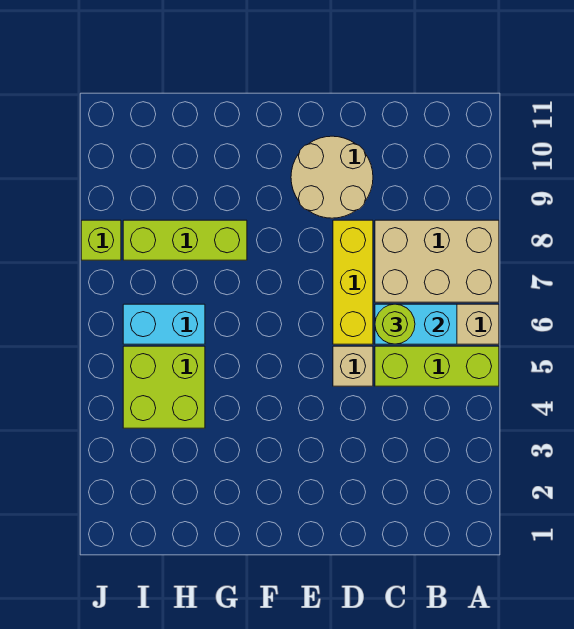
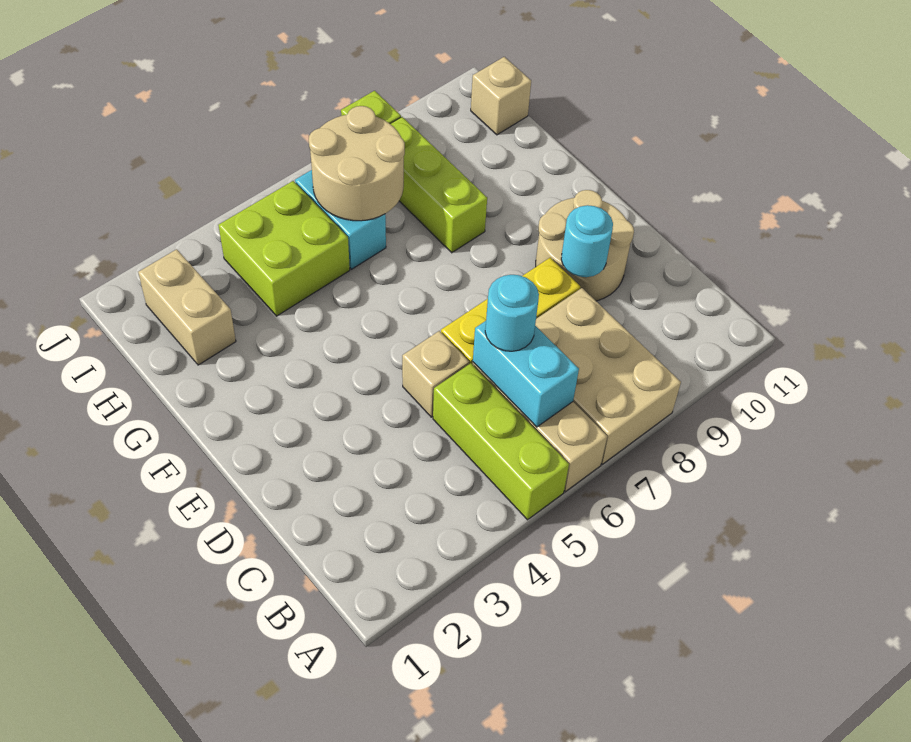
lime 1x1 round brick [375,304,415,344] -> cyan 1x1 round brick [485,275,539,351]
none -> cyan 1x1 round brick [561,205,613,277]
none -> tan 1x2 brick [138,249,236,365]
none -> tan 2x2 round brick [309,106,405,221]
none -> tan 1x1 brick [471,57,531,135]

